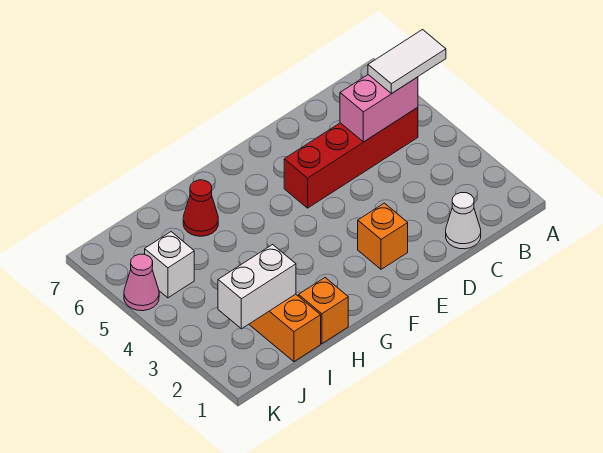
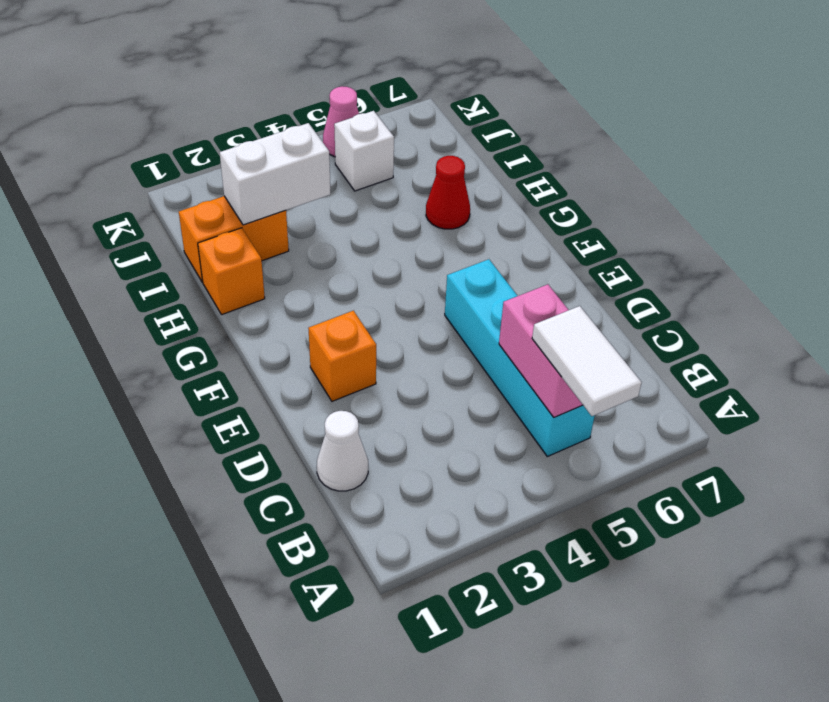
red 1x4 brick [284,107,418,208] -> cyan 1x4 brick [445,259,595,456]
white 1x2 brick [218,245,296,329] -> white 1x2 brick turned to [220,123,330,225]

